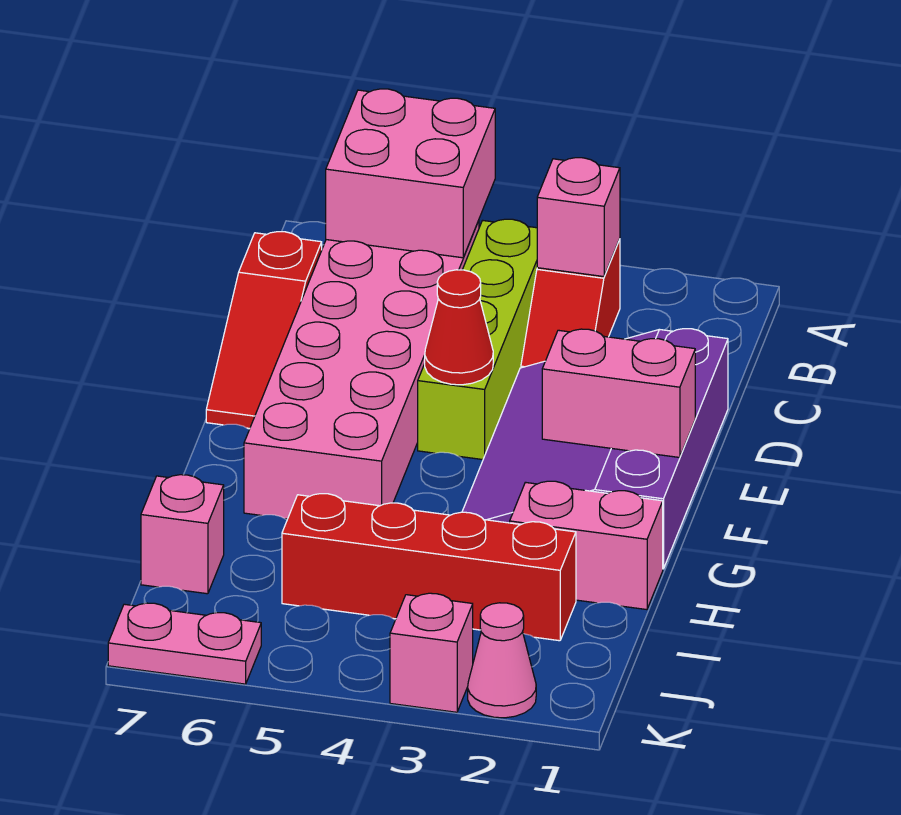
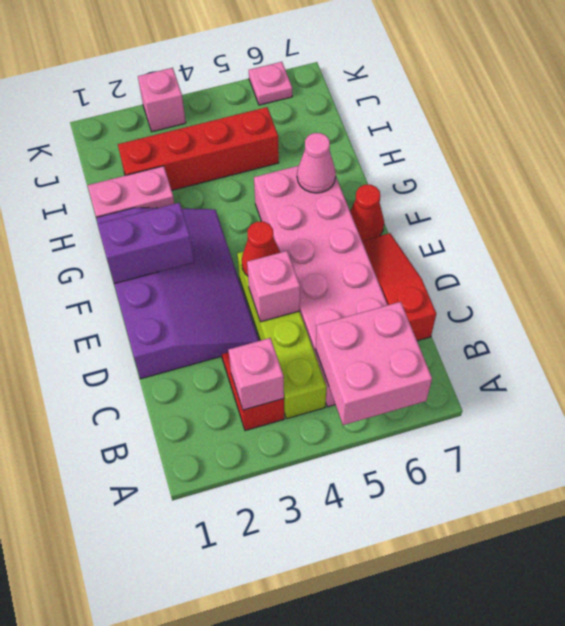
pink 1x2 brick [542,329,695,458] -> purple 1x2 brick [97,203,194,284]
none -> red 1x1 cone [350,185,384,240]
pink 1x1 brick [141,475,224,594] -> pink 1x1 brick moved to [247,251,300,322]
pink 1x1 cone [468,603,536,718] -> pink 1x1 cone moved to [297,133,336,193]
pink 1x2 plate [108,603,261,684] -> pink 1x1 plate [249,62,292,105]

